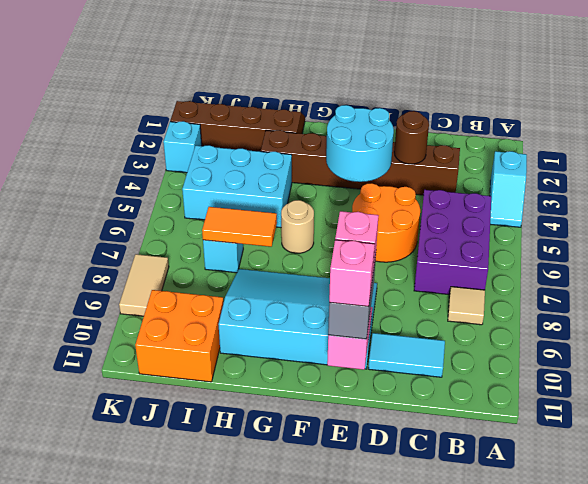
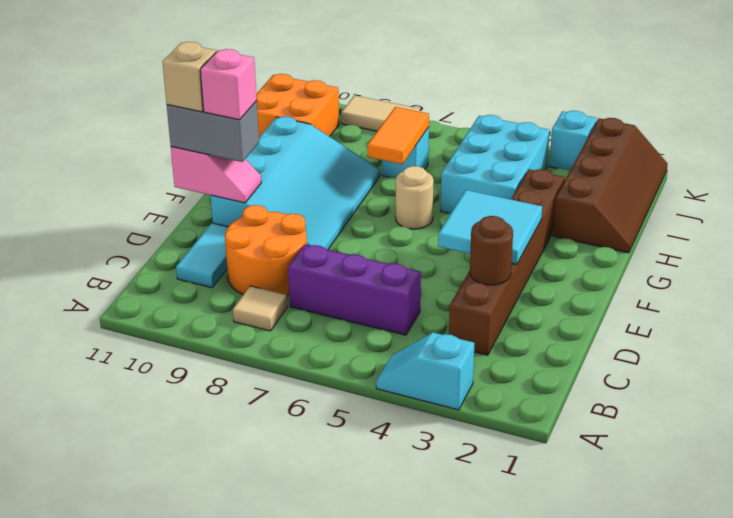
purple 2x3 brick [414,190,491,295] -> purple 1x3 brick [288,245,421,335]
orange 2x2 round brick [352,183,420,262] -> orange 2x2 round brick moved to [225,205,307,295]
cyan 2x2 round brick [326,105,394,182] -> cyan 2x2 tile [438,190,542,264]
pink 1x1 brick [329,240,375,307] -> tan 1x1 brick [163,42,216,112]

